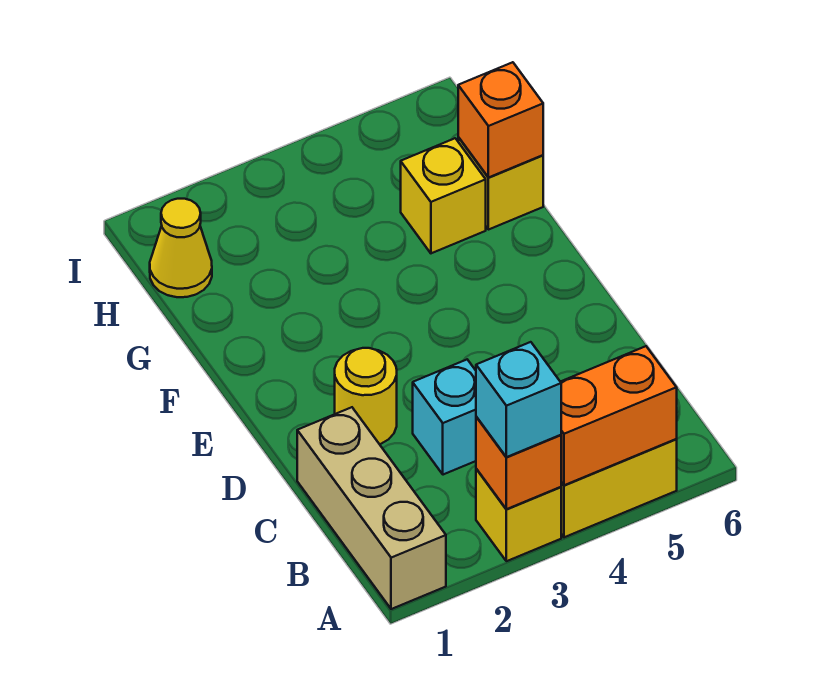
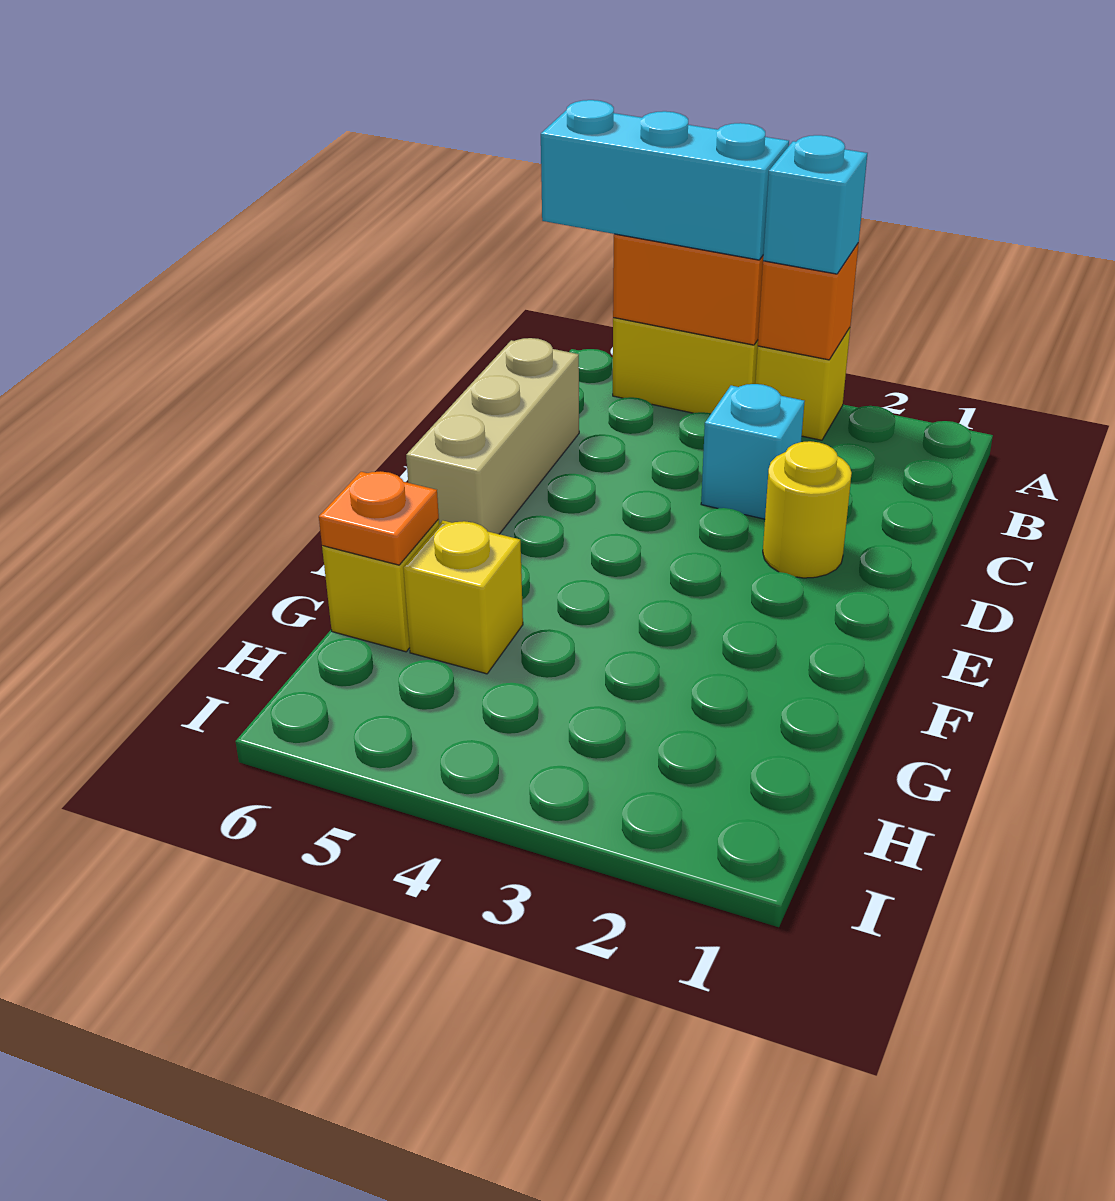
tan 1x3 brick [297,407,446,609] -> tan 1x3 brick moved to [406,338,579,534]
none -> cyan 1x3 brick [541,100,789,260]
orange 1x1 brick [458,62,543,178] -> orange 1x1 plate [319,471,439,565]
yellow 1x1 cone [150,199,212,297] -> none

